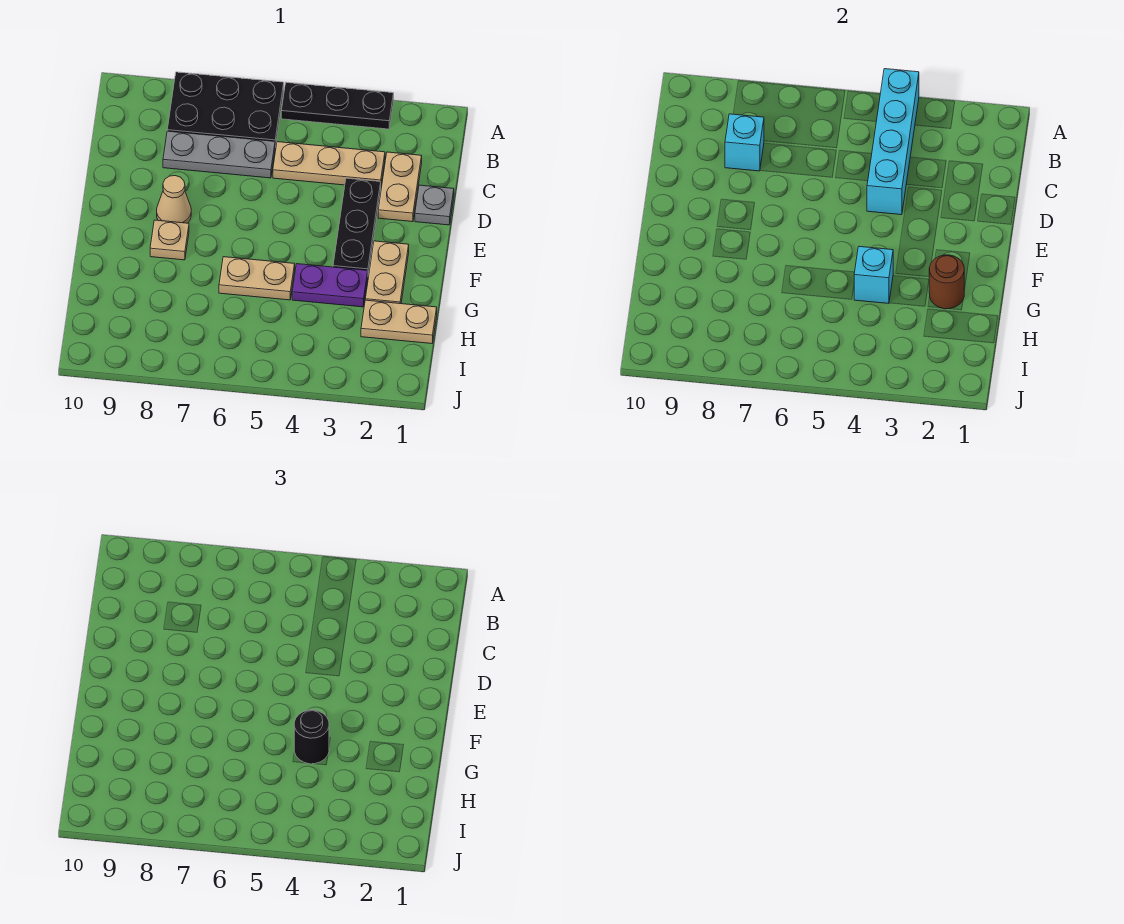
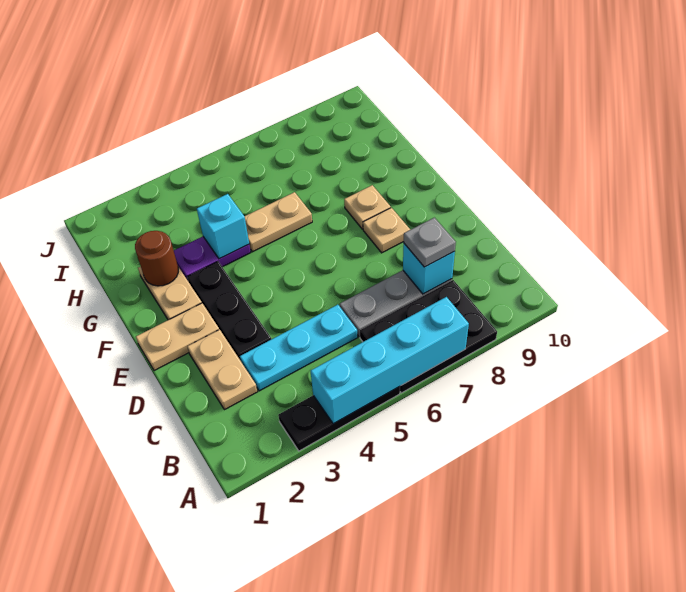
cyan 1x4 brick [867,69,919,215] -> cyan 1x4 brick turned to [311,297,469,424]
tan 1x3 plate [273,142,385,185] -> cyan 1x3 plate [240,305,358,391]
grey 1x1 plate [415,185,454,225] -> grey 1x1 plate moved to [404,218,456,267]
tan 1x1 cone [157,176,191,223] -> tan 1x1 plate [363,208,410,253]
black 1x1 round brick [294,710,329,764] -> none
tan 1x2 plate [361,300,437,344] -> tan 1x2 plate moved to [136,303,219,371]

